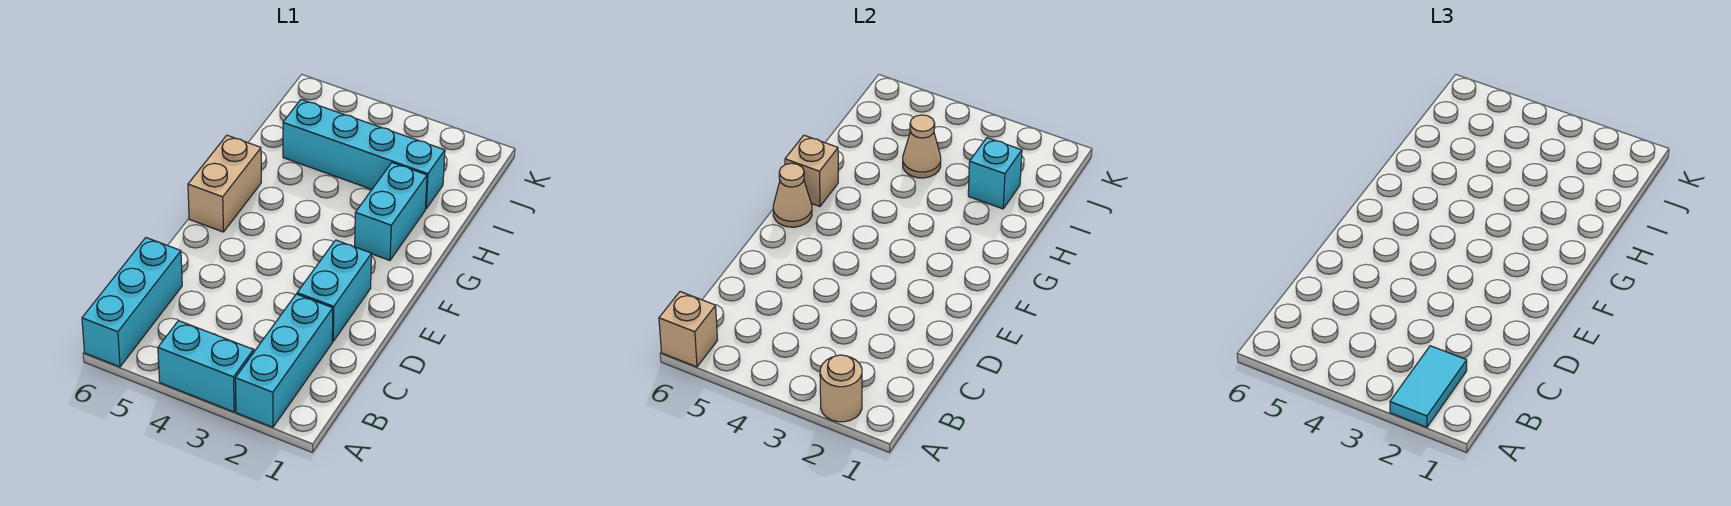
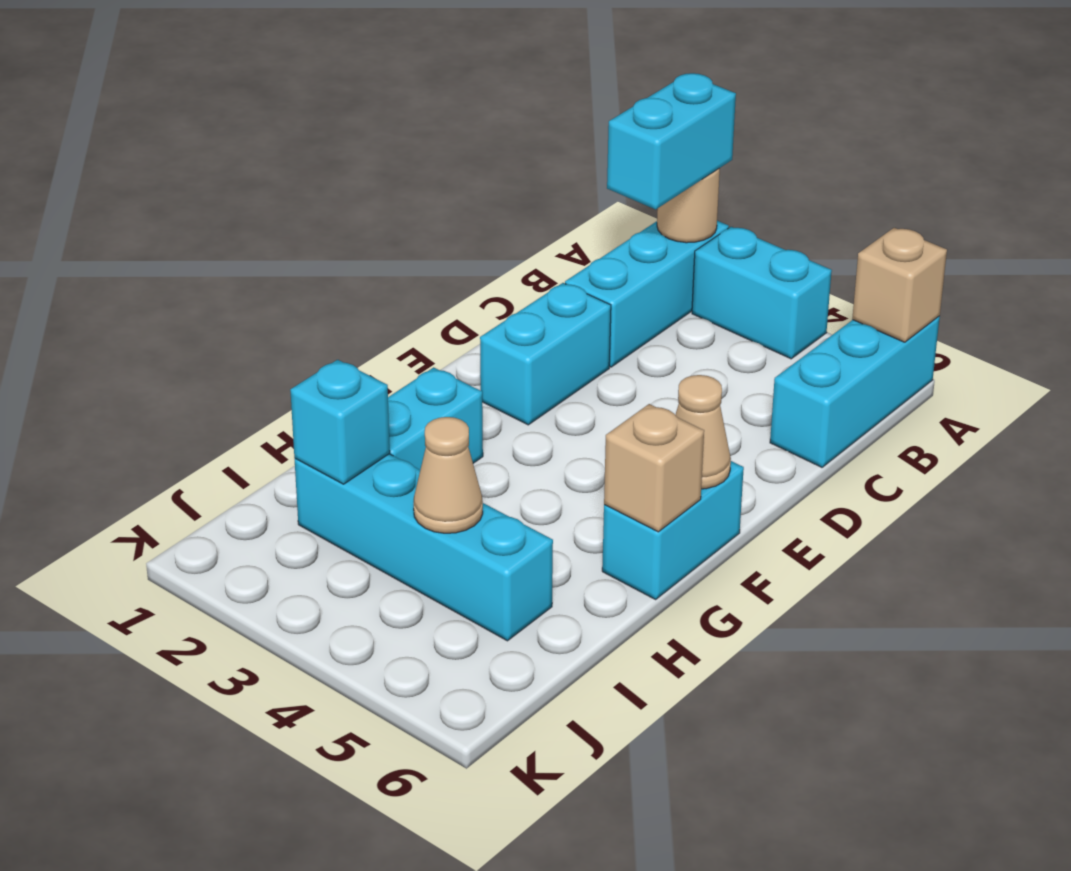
cyan 1x2 tile [1390,346,1467,427] -> cyan 1x2 brick [607,73,736,209]
tan 1x2 brick [188,135,261,232] -> cyan 1x2 brick [602,461,744,599]

